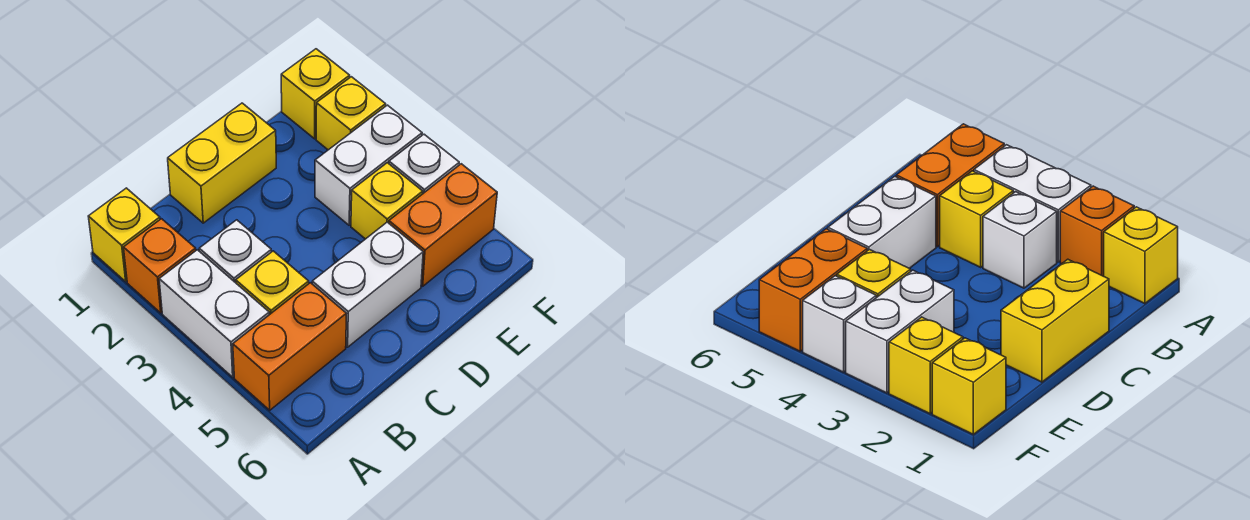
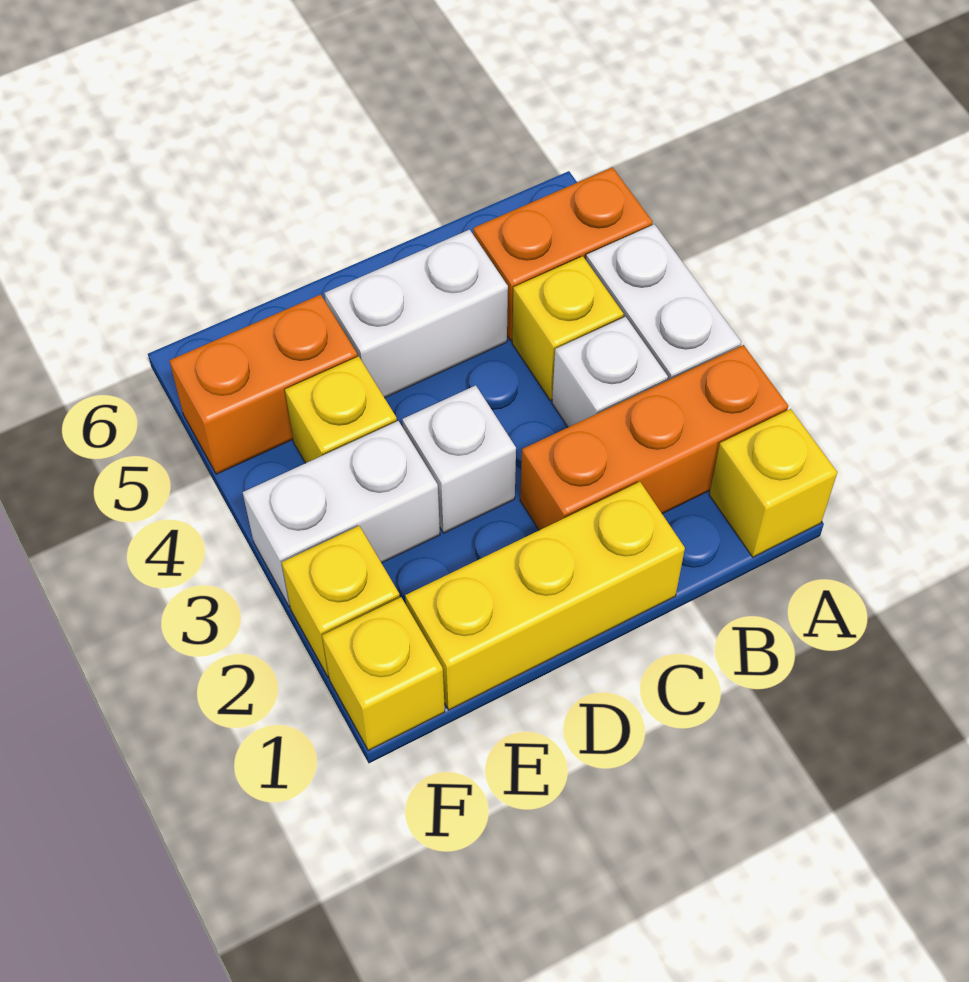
orange 1x1 brick [124,219,196,313] -> orange 1x3 brick [520,345,788,530]
yellow 1x2 brick [168,103,276,223] -> yellow 1x3 brick [405,482,685,710]
white 1x1 brick [389,134,459,193] -> white 1x1 brick moved to [402,385,516,533]

